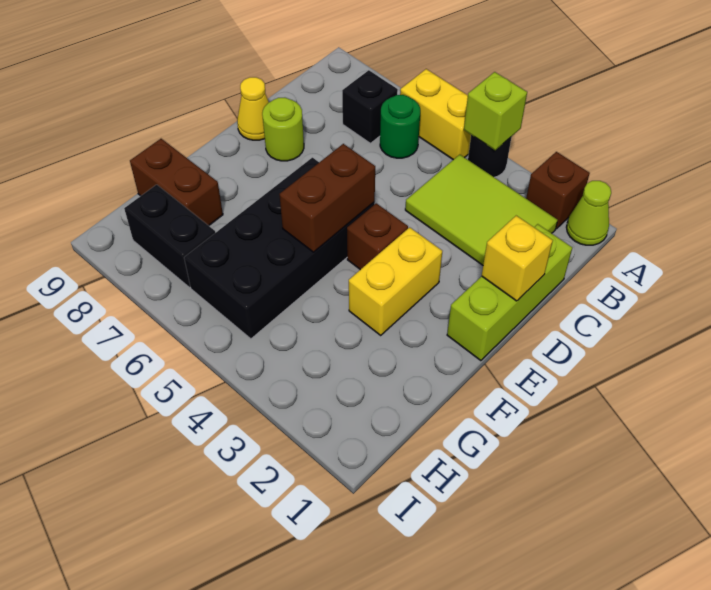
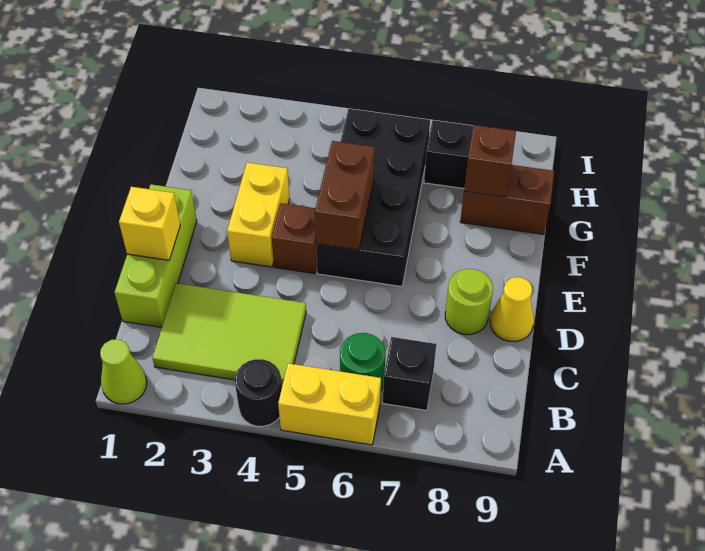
brown 1x1 brick [526,152,590,229] -> brown 1x1 brick moved to [464,125,516,197]
lime 1x1 brick [464,72,527,150] -> none

